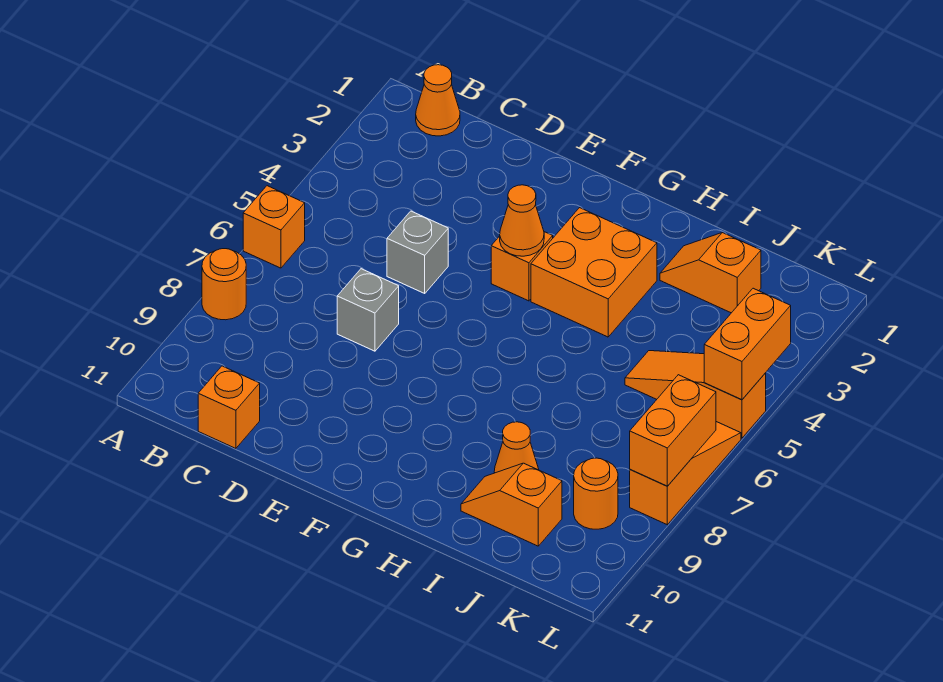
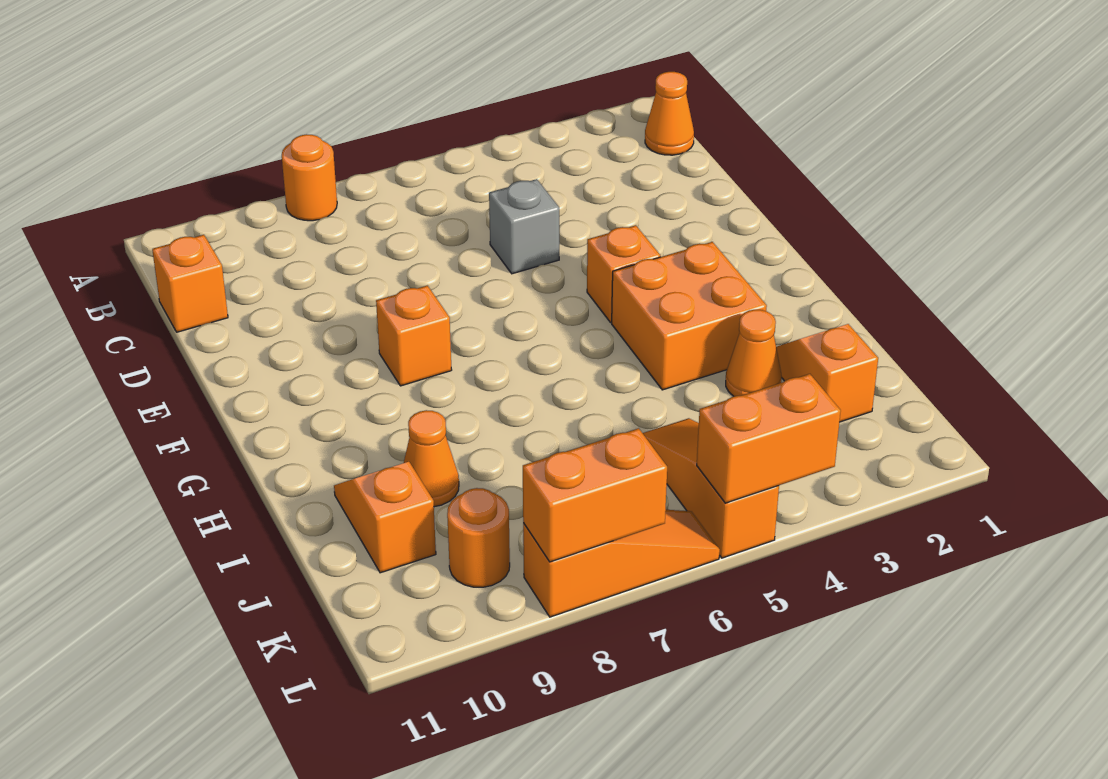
orange 1x1 brick [243,186,305,268] -> orange 1x1 brick moved to [376,286,452,386]
grey 1x1 brick [337,269,399,351] -> none
orange 1x1 cone [500,185,544,256] -> orange 1x1 cone moved to [726,310,782,396]

